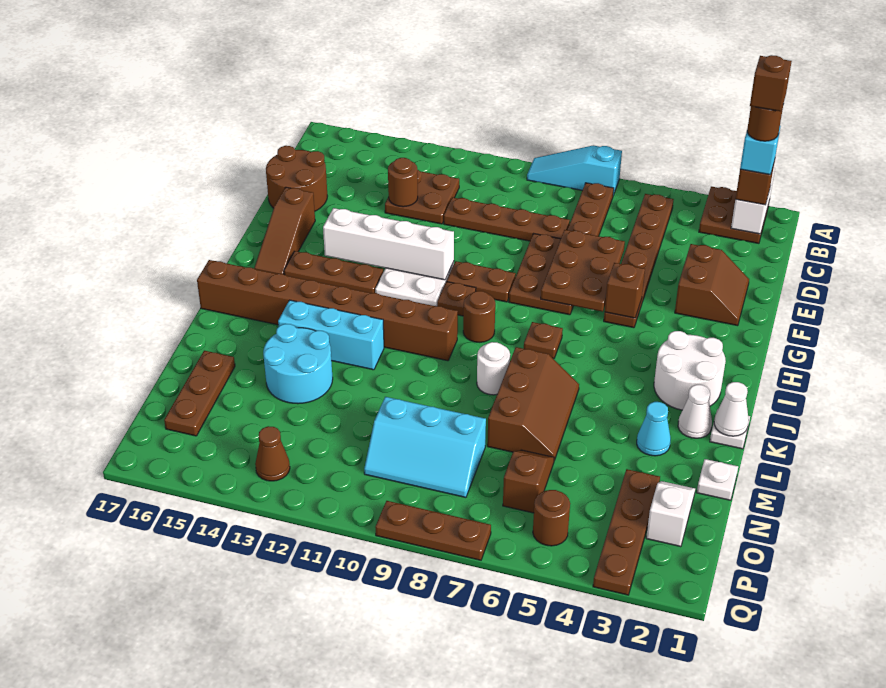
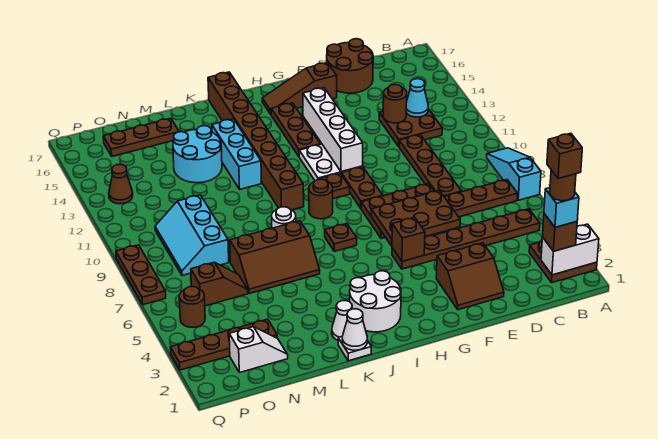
cyan 1x1 cone [637,402,671,456] -> cyan 1x1 cone moved to [406,79,428,117]
white 1x1 plate [697,459,738,500] -> none

